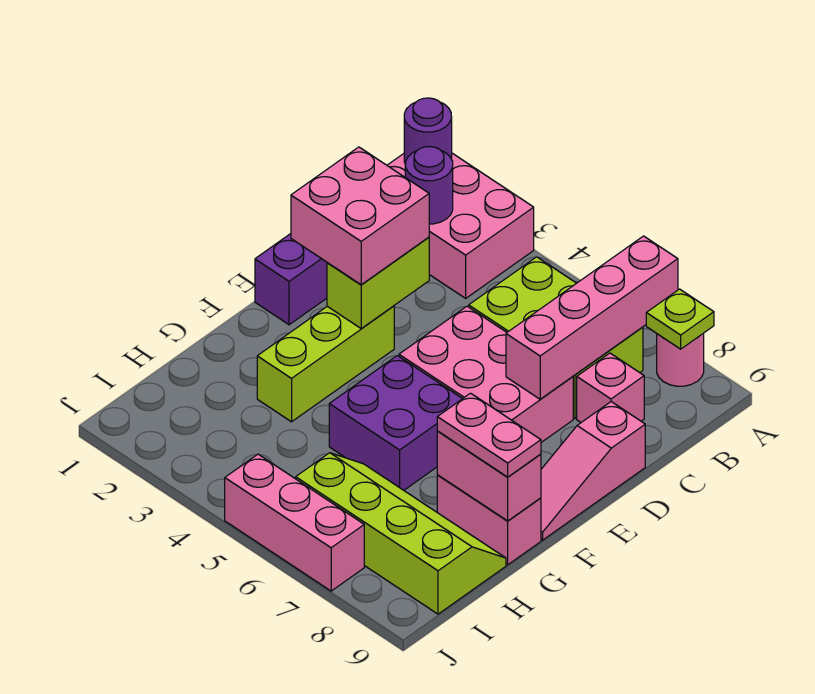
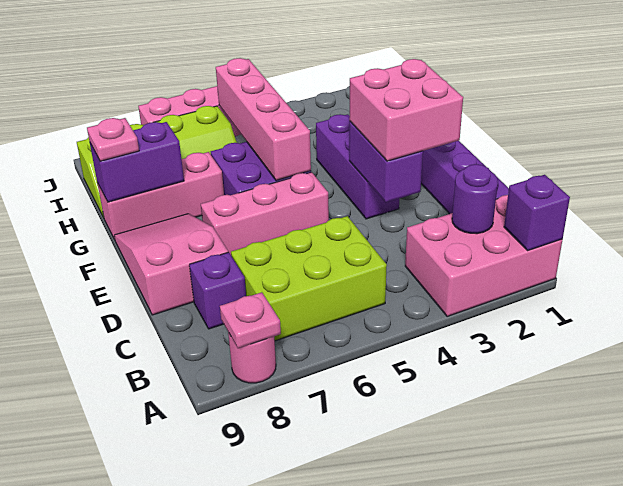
purple 1x1 round brick [404,98,452,163] -> purple 1x1 brick [504,175,570,250]
pink 1x4 brick [506,236,678,399] -> pink 1x4 brick moved to [216,58,311,181]
lime 1x1 plate [646,289,714,349] -> pink 1x1 plate [220,292,281,348]
pink 1x1 brick [577,353,644,422] -> purple 1x1 brick [189,252,246,329]
lime 1x2 brick [327,237,429,329] -> purple 1x2 brick [349,121,423,202]
pink 2x3 brick [399,306,573,442] -> pink 1x3 brick [201,172,329,255]
pink 1x3 slope [541,402,645,540] -> pink 2x3 slope [114,214,228,315]
lime 1x3 brick [257,306,394,422] -> purple 1x3 brick [316,114,399,219]
pink 1x2 brick [437,475,541,565] -> pink 1x3 brick [97,152,224,240]
pink 1x2 brick [437,431,541,521] -> purple 1x2 brick [90,122,184,202]
pink 1x2 plate [437,393,541,477] -> pink 1x1 plate [87,118,139,161]

